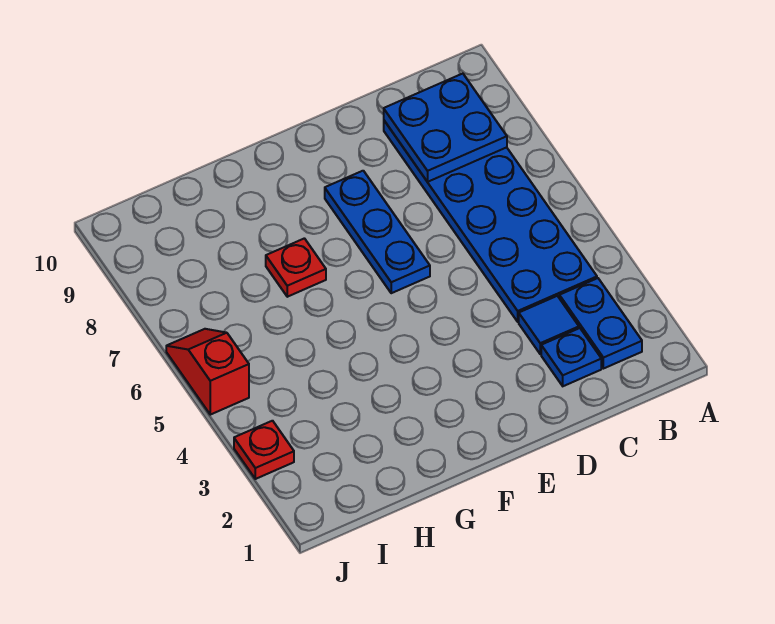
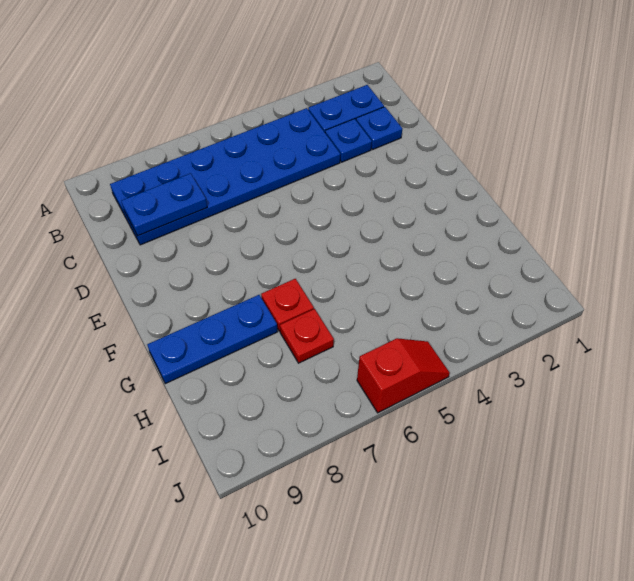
blue 2x2 plate [384,74,507,182] -> blue 1x2 plate [121,173,207,236]
blue 1x1 tile [519,296,579,354] -> blue 1x1 plate [325,119,372,162]
blue 1x3 plate [325,171,430,293] -> blue 1x3 plate moved to [147,295,278,384]
red 1x1 plate [234,421,294,479] -> red 1x1 plate moved to [280,309,334,363]
red 1x2 slope [166,329,249,415] -> red 1x2 slope turned to [357,338,450,413]

